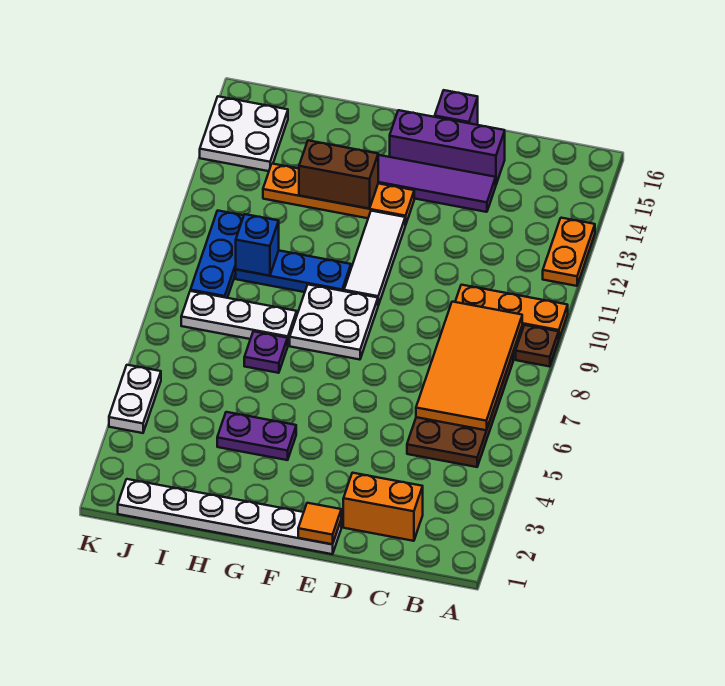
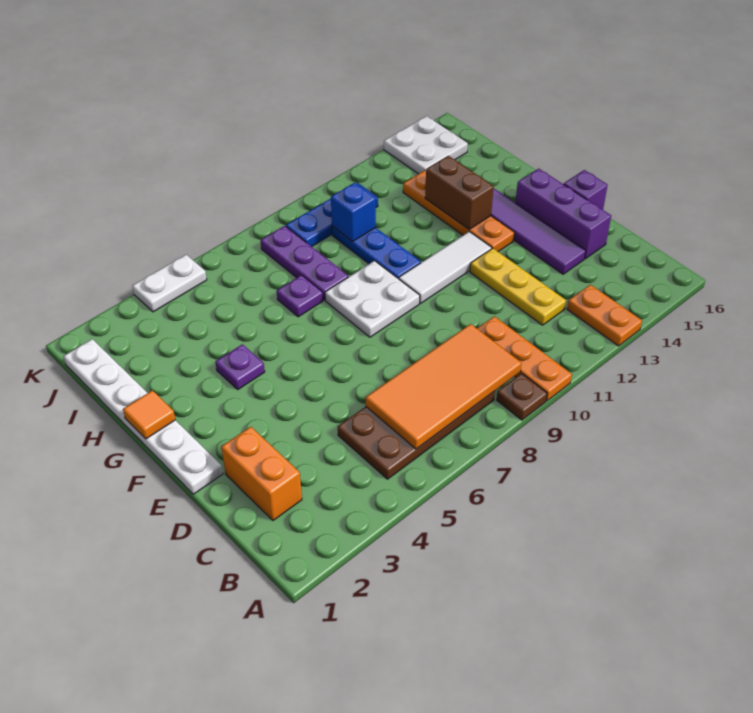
orange 1x2 plate [543,218,595,286] -> orange 1x2 plate turned to [567,285,642,346]
none -> yellow 1x3 plate [470,248,566,325]
orange 1x1 tile [298,503,341,544] -> orange 1x1 tile moved to [123,390,175,439]
purple 1x2 plate [217,412,296,460] -> purple 1x1 plate [215,344,265,389]
white 1x3 plate [181,291,297,345] -> purple 1x3 plate [261,226,348,300]

